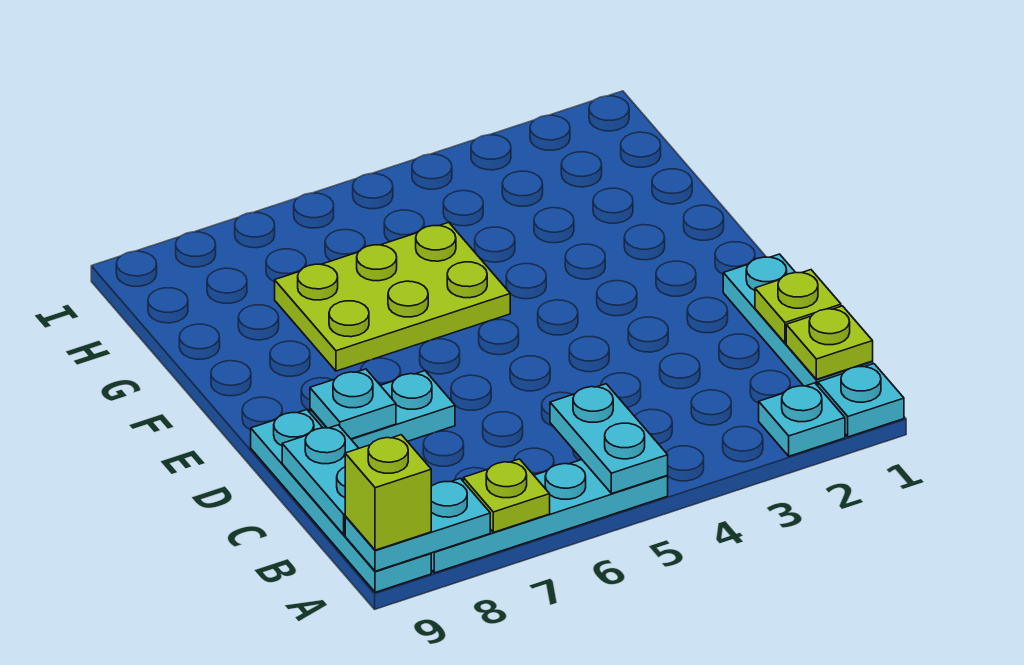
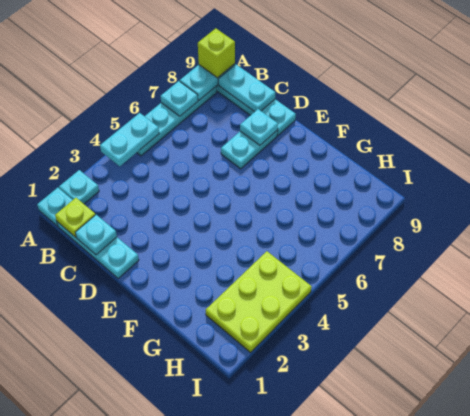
cyan 1x2 plate [550,384,668,494] -> cyan 1x2 plate turned to [100,113,159,166]
lime 1x1 plate [463,459,550,532] -> cyan 1x1 plate [161,81,198,116]
lime 1x1 plate [755,270,841,343] -> cyan 1x1 plate [75,215,117,255]
lime 2x3 plate [275,222,510,371] -> lime 2x3 plate moved to [206,251,312,352]

